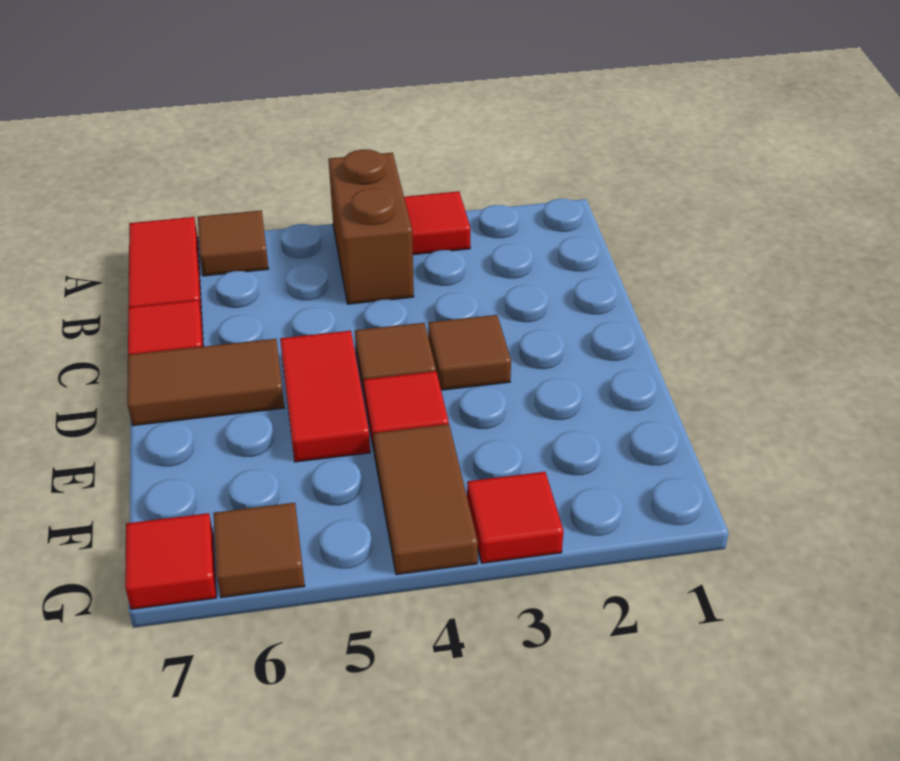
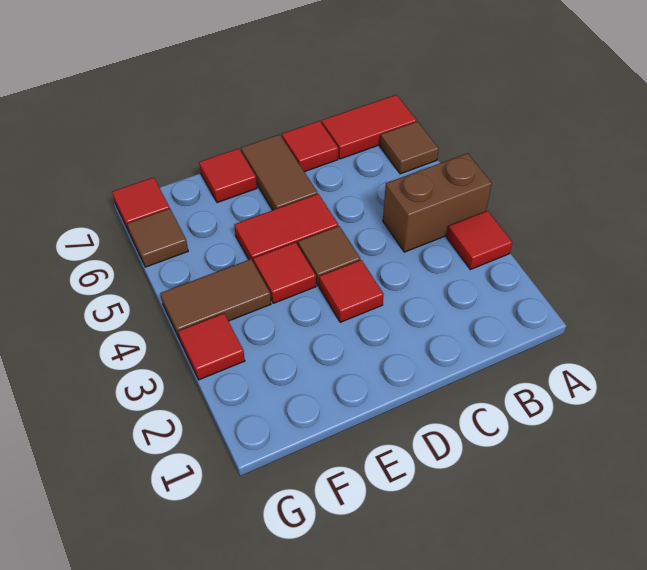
brown 1x1 tile [428,315,511,390] -> red 1x1 tile [319,260,384,322]
none -> red 1x1 tile [199,148,257,203]

